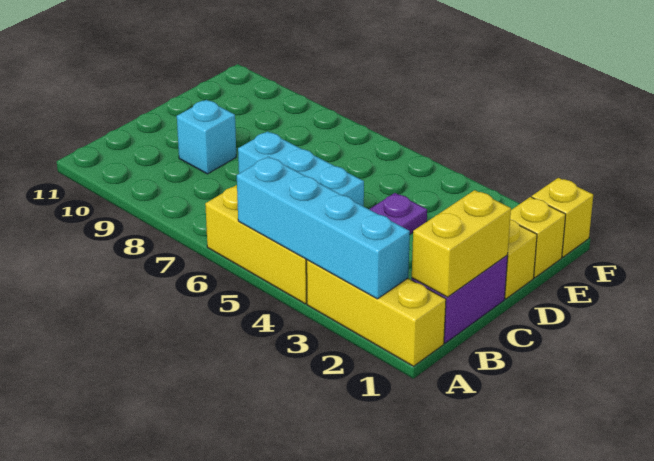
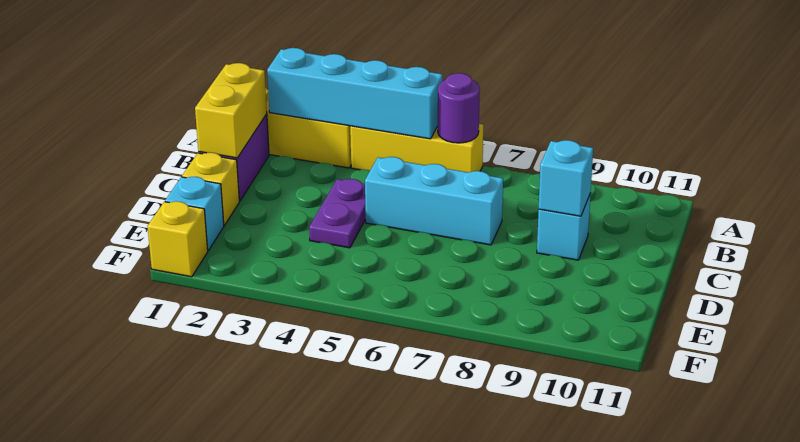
none -> purple 1x1 round brick [438,73,480,143]
none -> cyan 1x1 brick [539,140,593,216]
yellow 1x1 brick [510,197,566,278] -> cyan 1x1 brick [165,177,224,250]

